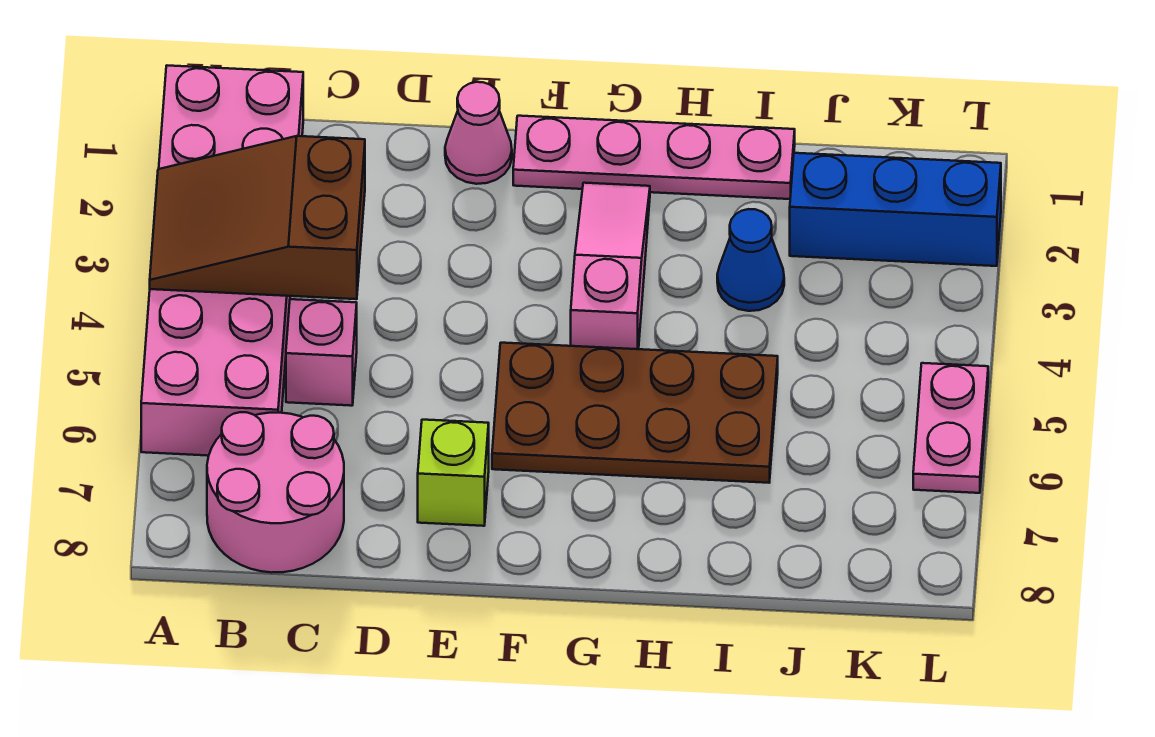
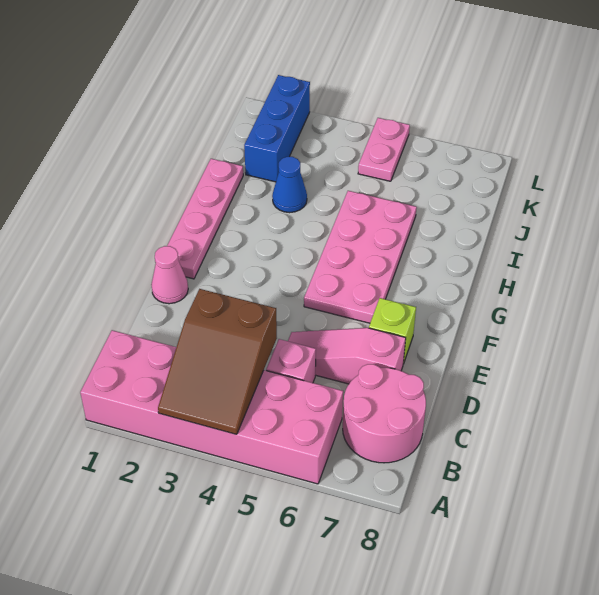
brown 2x4 plate [492,343,778,483] -> pink 2x4 plate [304,191,417,323]
pink 1x3 slope [571,183,650,349] -> pink 1x3 slope moved to [288,328,406,384]
pink 1x2 plate [913,363,988,493] -> pink 1x2 plate turned to [358,118,410,181]

